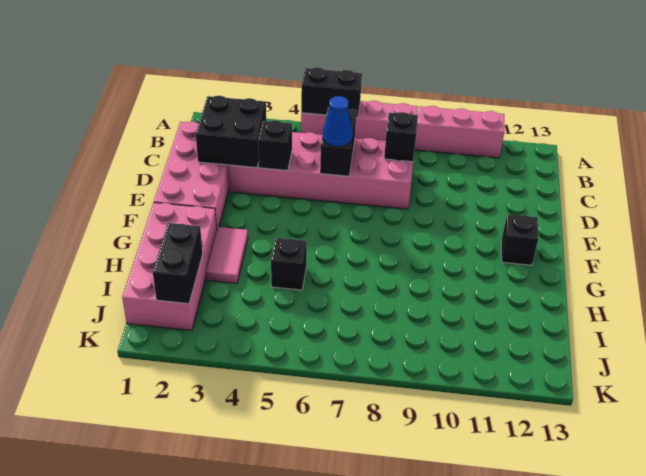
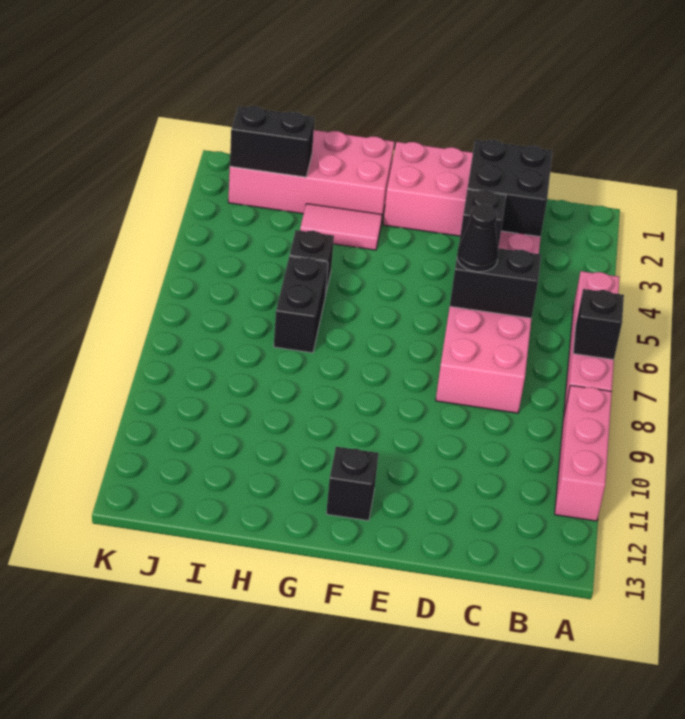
black 1x2 brick [301,67,362,118] -> black 1x2 brick moved to [274,257,328,353]
black 1x1 brick [384,112,418,162] -> black 1x1 brick moved to [573,289,624,360]
blue 1x1 cone [323,96,353,147] -> black 1x1 cone [457,204,498,272]

